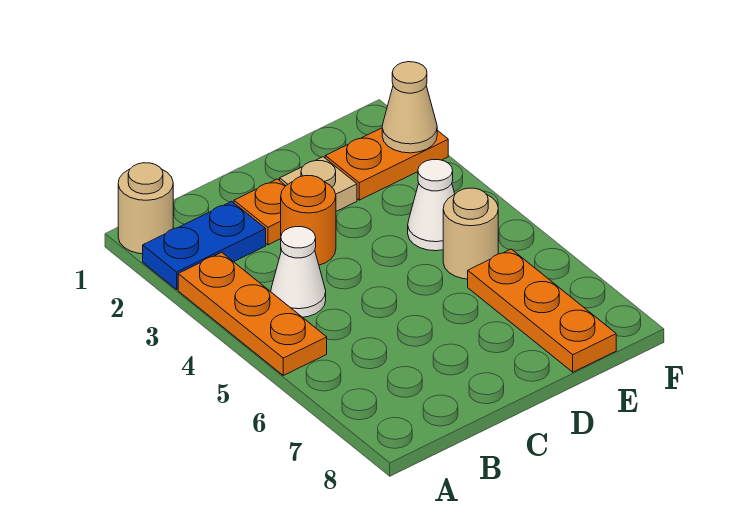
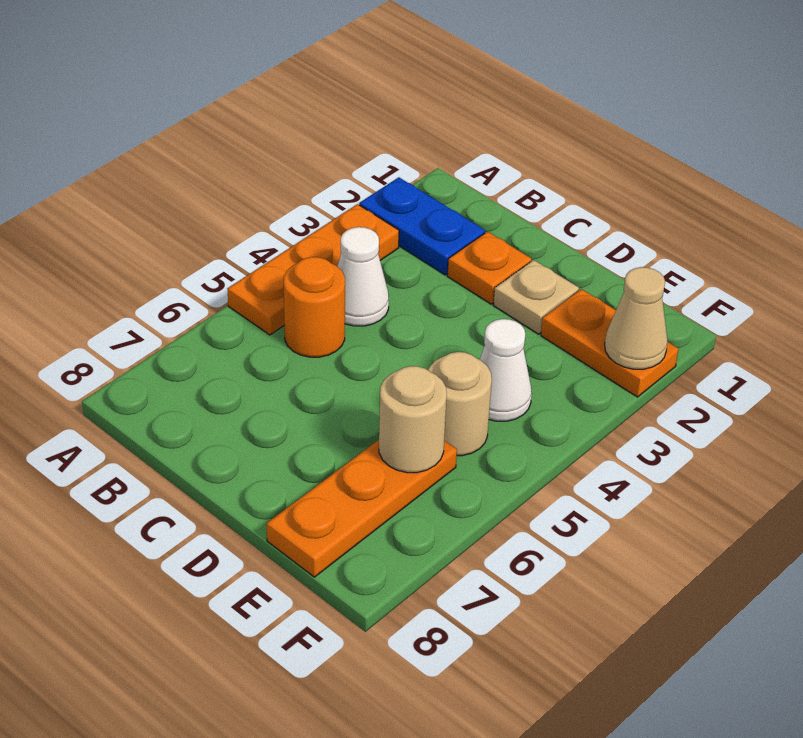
tan 1x1 round brick [118,163,173,254] -> tan 1x1 round brick moved to [379,366,447,473]
orange 1x1 round brick [281,176,336,265] -> orange 1x1 round brick moved to [284,257,345,357]

